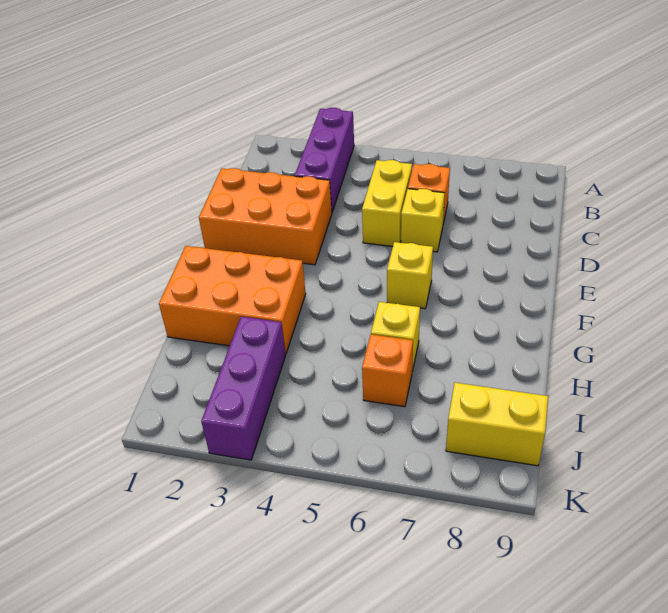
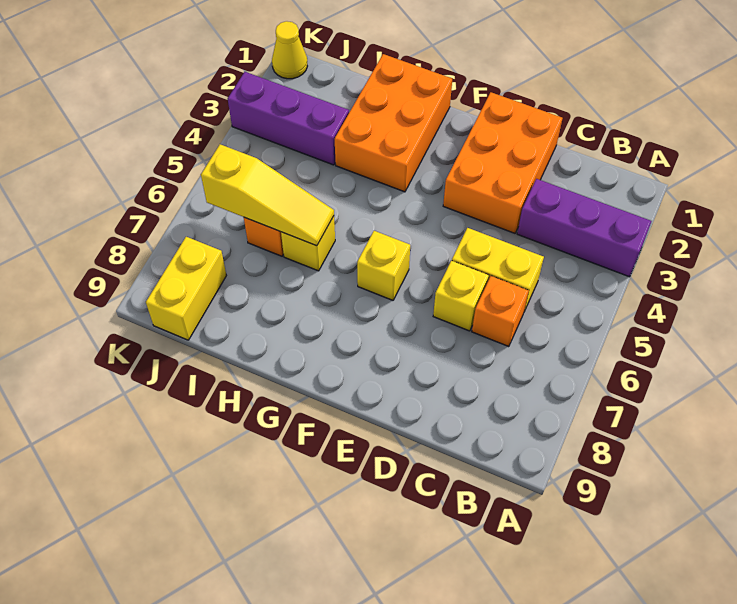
none -> yellow 1x3 slope [201,144,334,246]
none -> yellow 1x1 cone [272,21,307,79]

